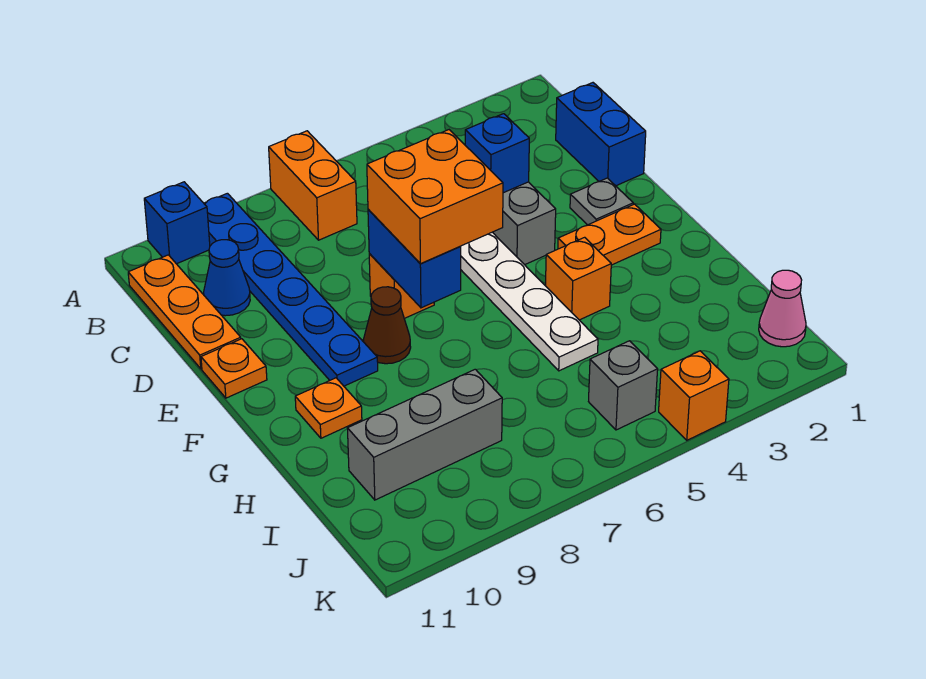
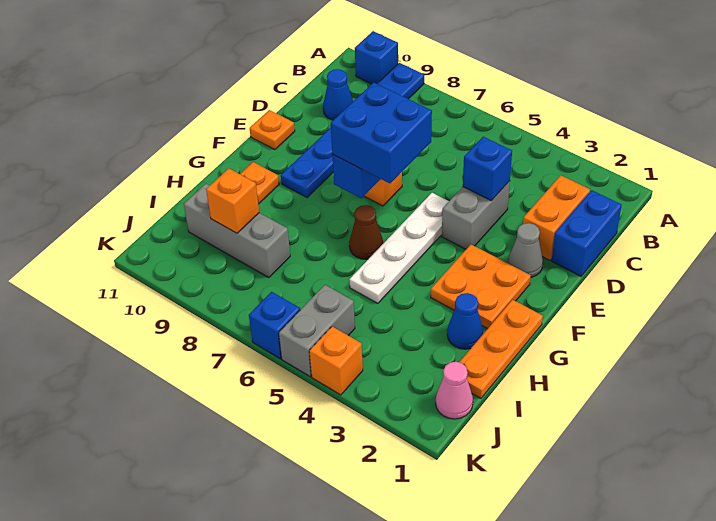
orange 1x2 brick [269,131,357,240] -> orange 1x2 brick moved to [523,175,590,260]
orange 1x3 plate [128,255,241,369] -> orange 1x3 plate moved to [459,300,543,398]
grey 1x1 plate [570,178,633,225] -> grey 1x1 cone [508,223,543,277]
orange 2x2 brick [367,130,503,264] -> blue 2x2 brick [331,82,432,183]
orange 1x2 plate [558,204,661,265] -> orange 2x2 plate [431,245,531,329]
brown 1x1 cone [363,287,411,364] -> brown 1x1 cone moved to [349,205,383,259]
orange 1x1 brick [545,237,611,320] -> orange 1x1 brick moved to [206,169,259,233]
none -> blue 1x1 cone [447,293,483,349]
grey 1x1 brick [589,341,658,430] -> grey 1x2 brick [279,285,355,376]
none -> blue 1x1 brick [249,292,300,359]

